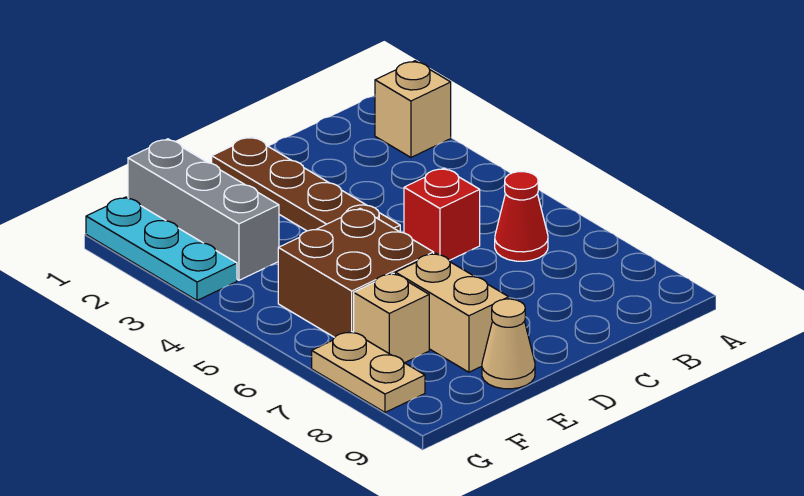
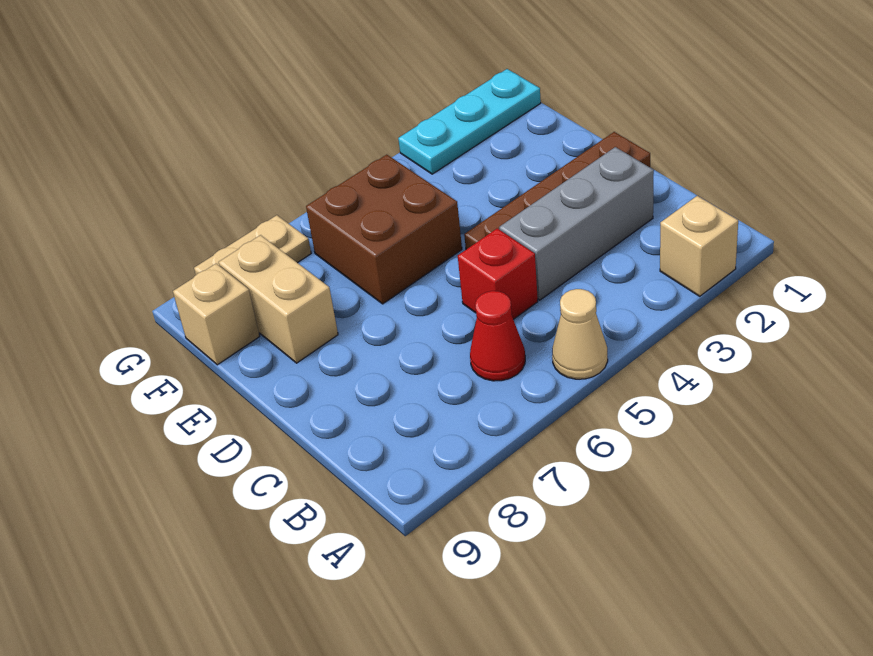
tan 1x2 brick [395,253,509,372] -> tan 1x2 brick turned to [218,235,338,363]
tan 1x1 cone [482,299,535,389] -> tan 1x1 cone moved to [552,289,608,379]
grey 1x3 brick [128,139,279,280] -> grey 1x3 brick moved to [499,147,654,300]
tan 1x1 brick [354,273,429,363] -> tan 1x1 brick moved to [173,264,260,365]

